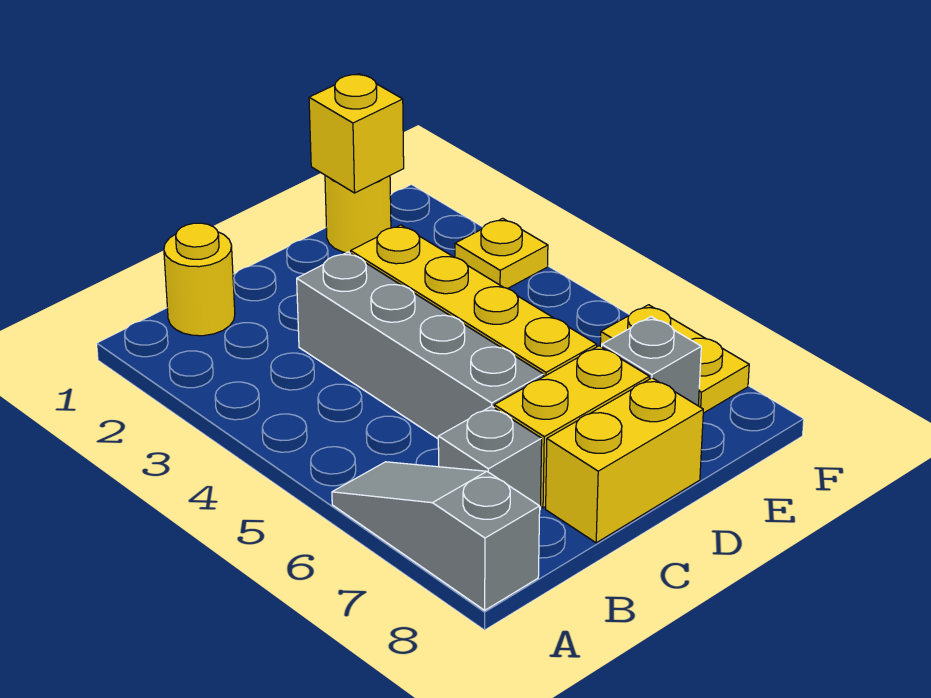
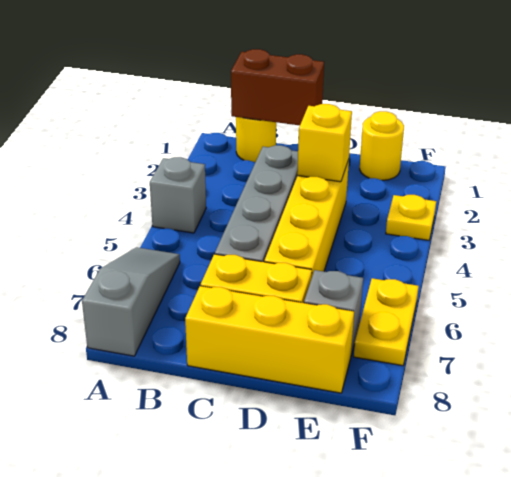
none -> brown 1x2 brick [231,49,324,125]
grey 1x1 brick [438,406,542,507] -> grey 1x1 brick moved to [150,157,206,233]
yellow 1x2 brick [546,378,703,543] -> yellow 1x3 brick [185,286,354,393]
yellow 1x1 brick [309,74,404,193] -> yellow 1x1 brick moved to [297,104,352,182]

